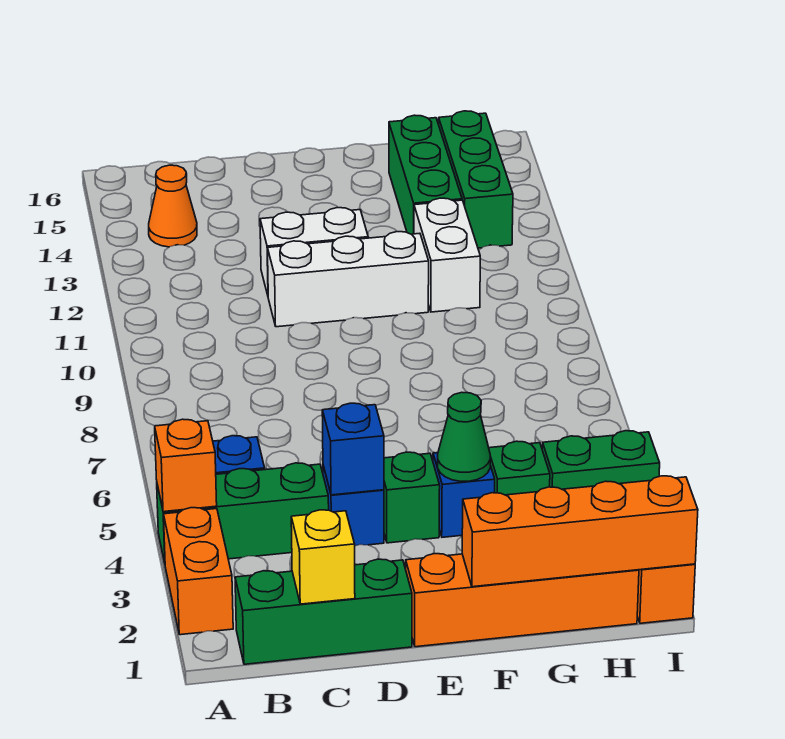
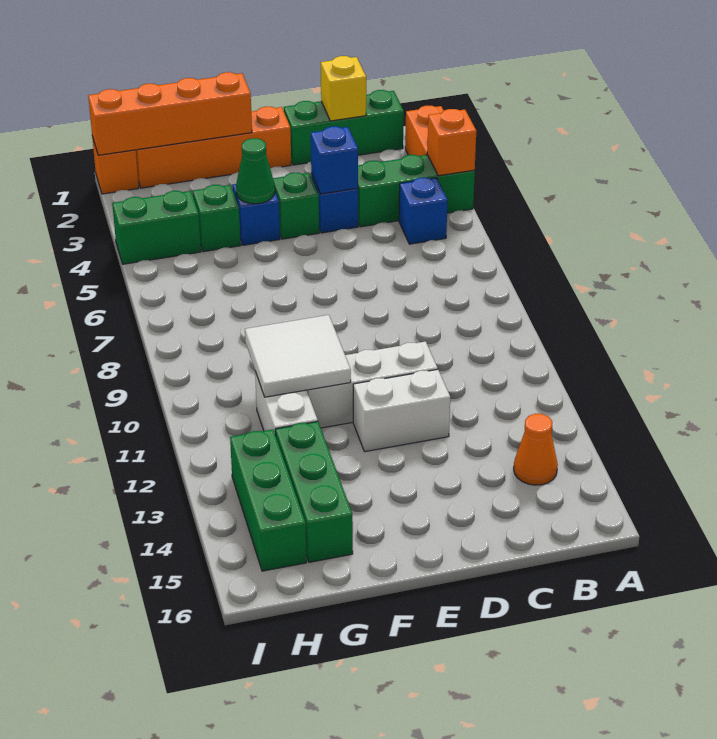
none -> white 2x2 tile [245,315,351,397]

